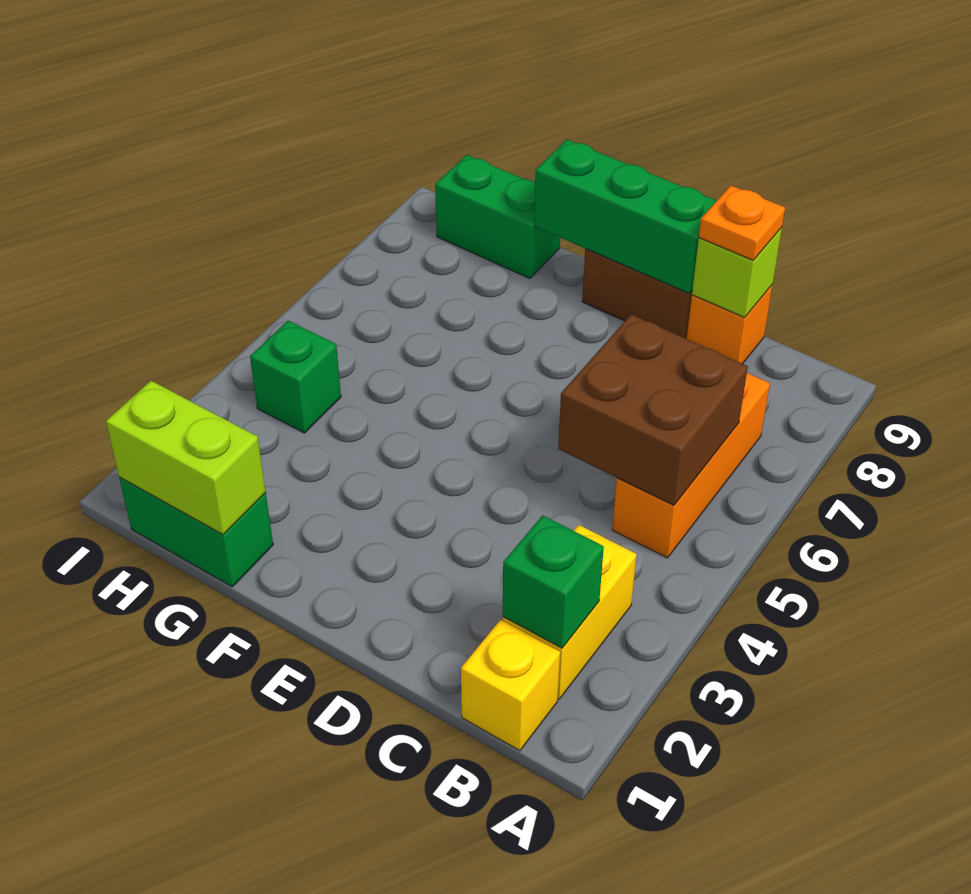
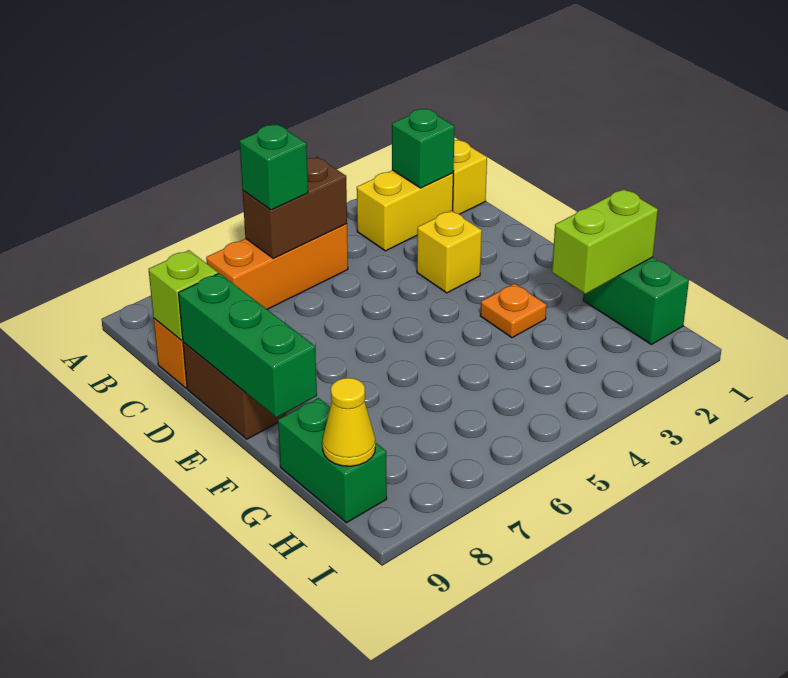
brown 2x2 brick [558,314,748,505] -> brown 1x2 brick [243,157,347,258]
orange 1x1 plate [699,186,785,260] -> orange 1x1 plate moved to [480,284,546,338]
none -> yellow 1x1 brick [417,211,482,293]
lime 1x2 brick [106,381,266,535] -> lime 1x2 brick turned to [552,189,658,294]
green 1x1 brick [250,321,341,433] -> green 1x1 brick moved to [240,124,308,210]
none -> yellow 1x1 cone [322,378,375,466]

